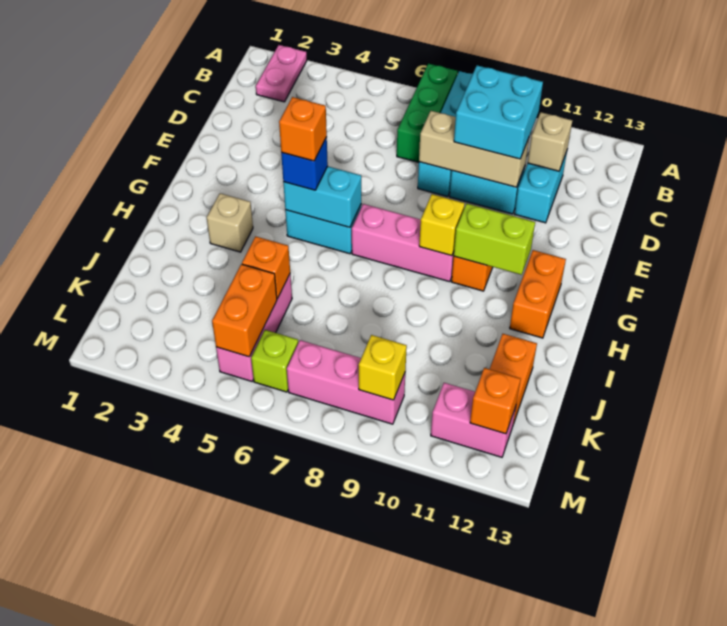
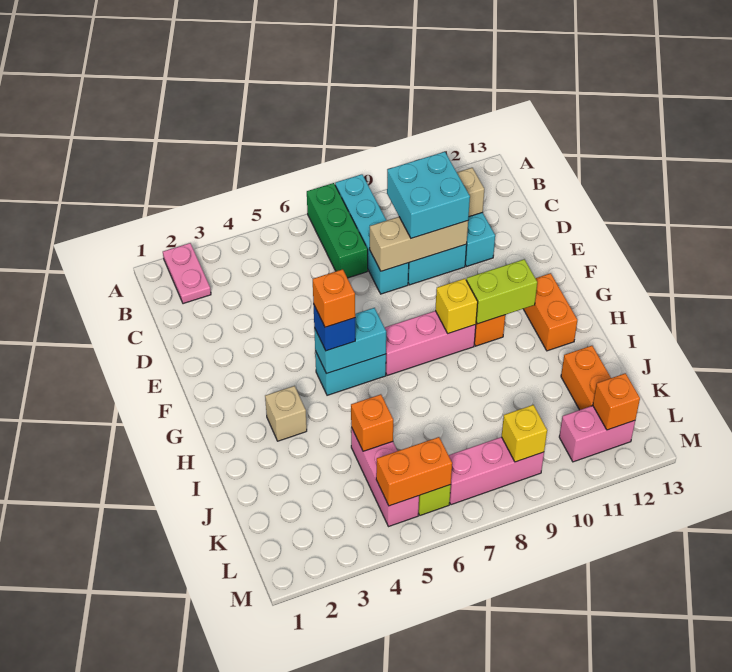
orange 1x2 brick [212,264,277,357] -> orange 1x2 brick turned to [376,437,452,506]

